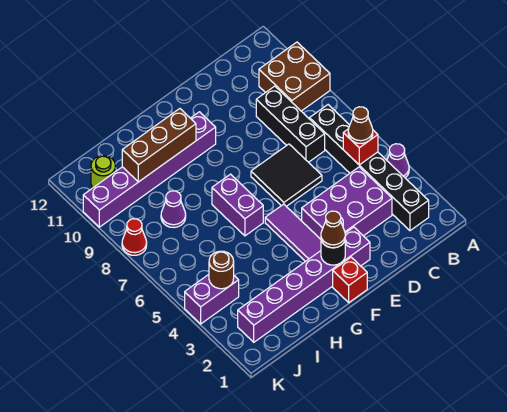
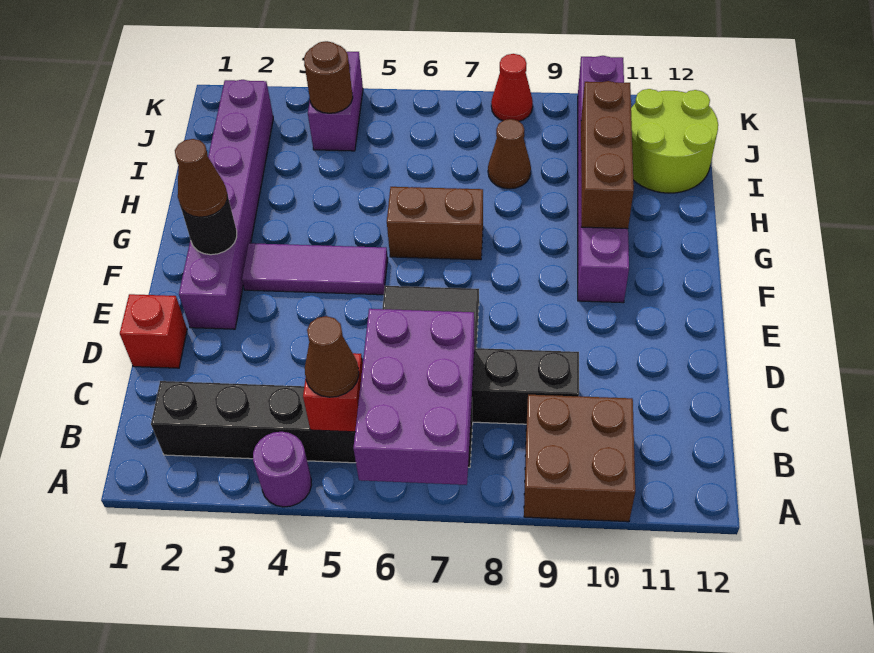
purple 1x1 cone [387,144,409,178] -> purple 1x1 round brick [253,432,312,507]
purple 2x3 brick [302,167,392,239] -> purple 2x3 brick moved to [354,309,474,485]
red 1x1 brick [333,257,367,303] -> red 1x1 brick moved to [120,294,187,368]
purple 1x2 brick [212,174,263,236] -> brown 1x2 brick [387,187,483,260]
purple 1x1 cone [161,191,186,228] -> brown 1x1 cone [488,119,531,189]
lime 1x1 round brick [91,156,115,188] -> lime 2x2 round brick [631,89,718,193]

